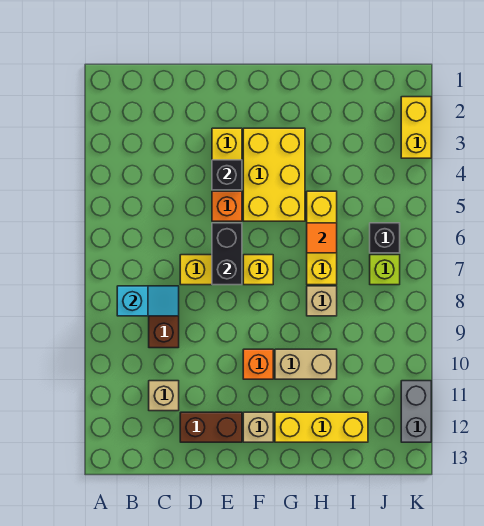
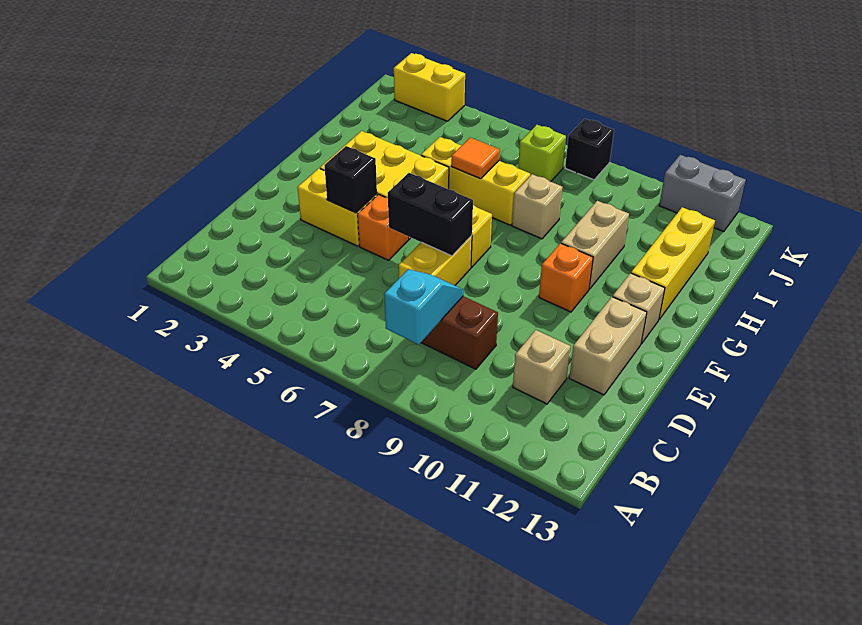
brown 1x2 brick [180,412,242,442] -> tan 1x2 brick [569,297,647,395]
black 1x1 brick [370,223,400,253] -> black 1x1 brick moved to [565,119,614,180]

